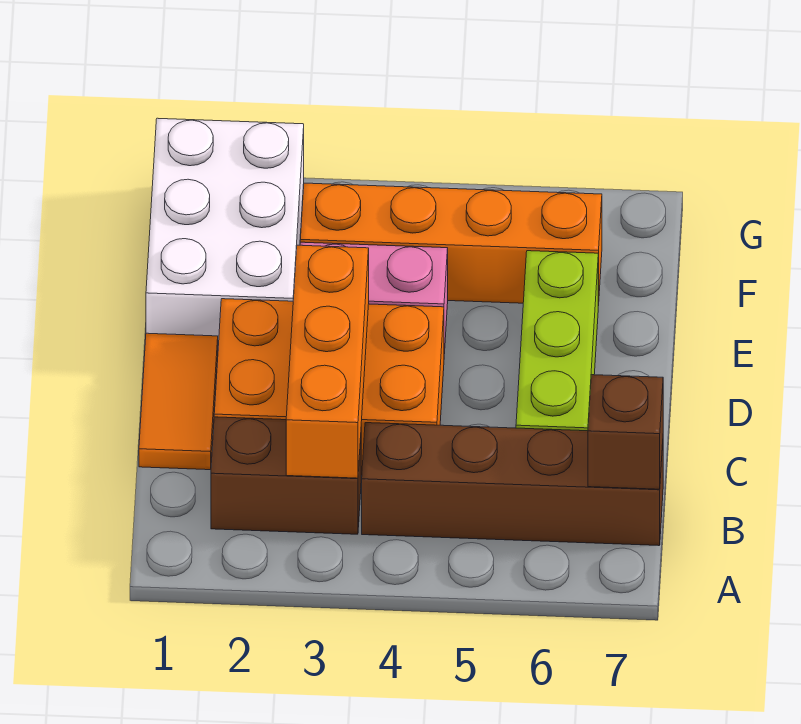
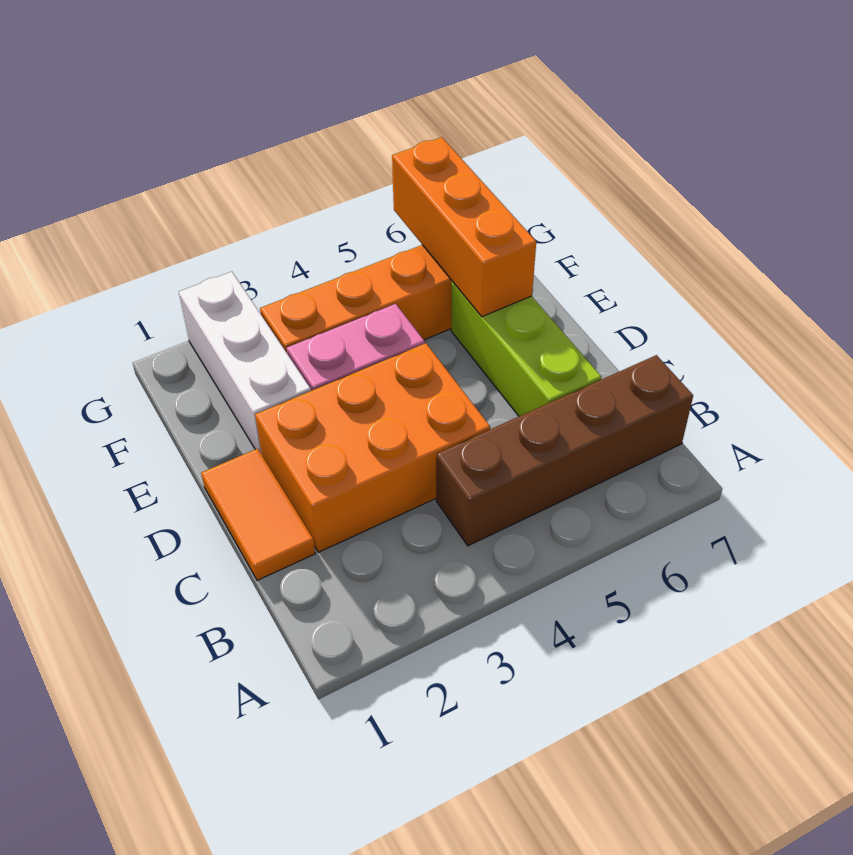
brown 1x2 brick [211,417,361,534] -> none
orange 1x3 brick [286,245,369,478] -> orange 1x3 brick moved to [392,137,536,317]
brown 1x1 brick [588,375,663,489] -> none
white 2x3 brick [146,118,304,346] -> white 1x3 brick [179,272,311,454]

